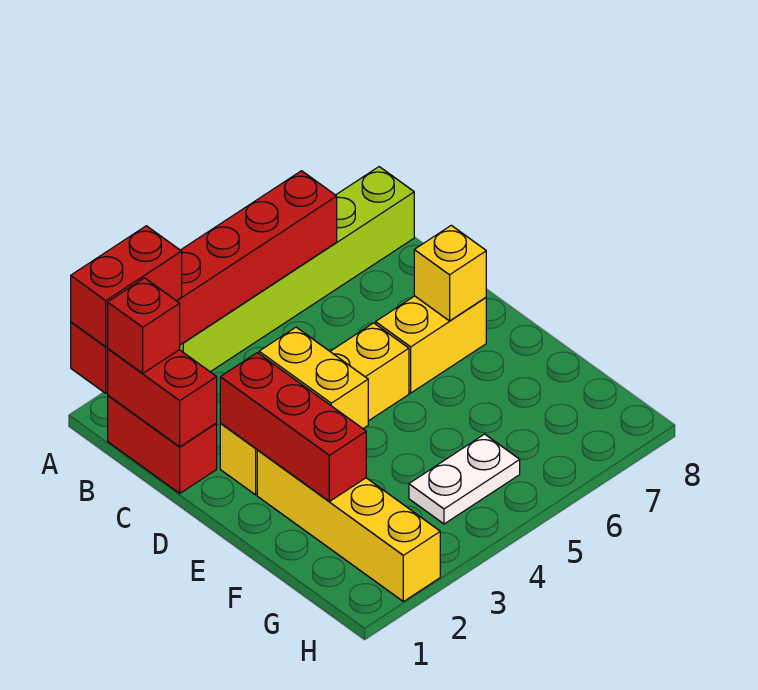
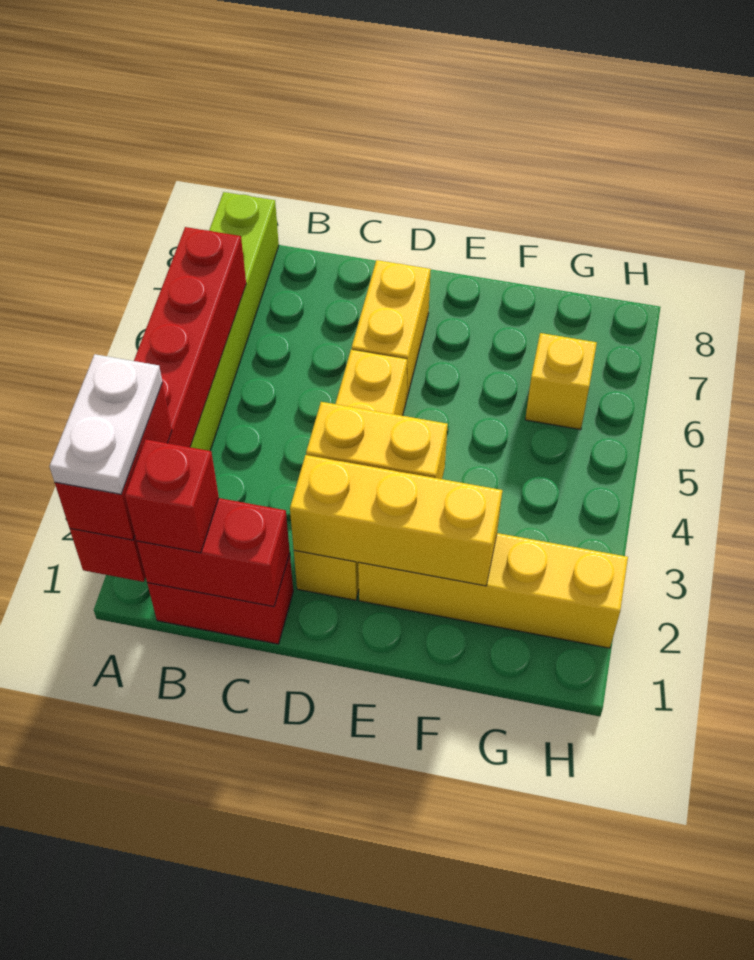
red 1x3 brick [220,353,366,501] -> yellow 1x3 brick [290,455,502,586]
yellow 1x1 brick [414,225,486,321] -> yellow 1x1 brick moved to [525,333,597,430]
white 1x2 plate [409,434,520,524] -> white 1x2 plate moved to [50,354,162,494]

